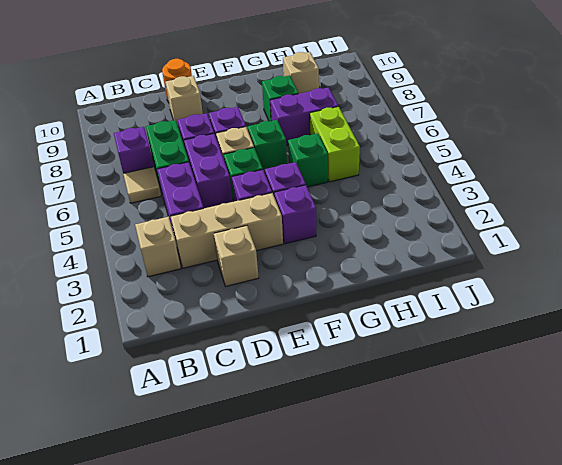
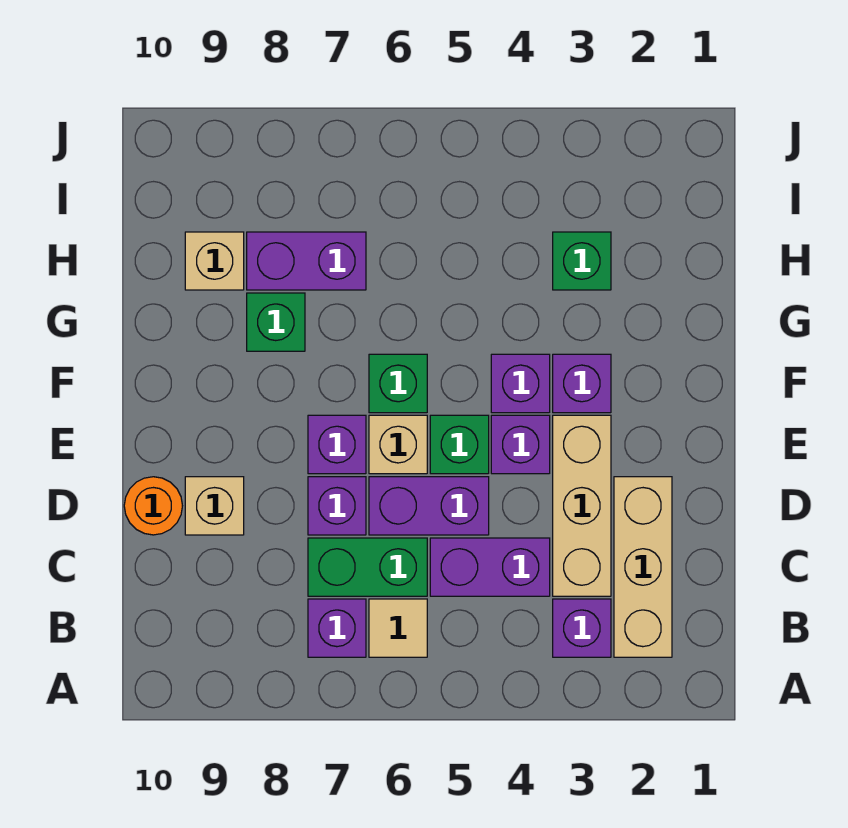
tan 1x1 brick [135,217,181,277] -> purple 1x1 brick [553,599,611,657]
tan 1x1 brick [214,226,259,286] -> tan 1x3 brick [614,477,672,657]
green 1x1 brick [288,134,328,187] -> green 1x1 brick moved to [553,232,611,290]
purple 1x2 brick [270,87,338,146] -> purple 1x2 brick turned to [247,232,366,290]
lime 1x2 brick [310,106,360,182] -> none

